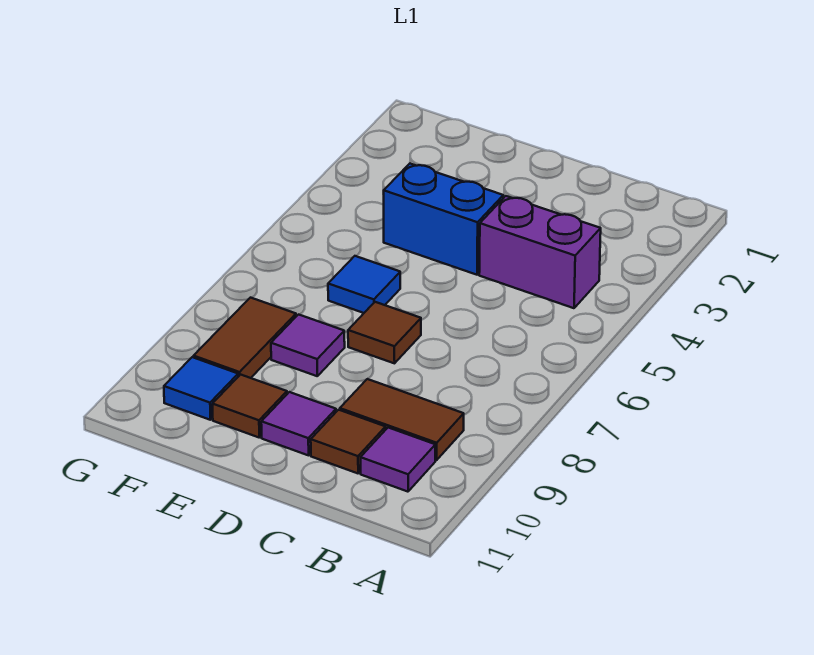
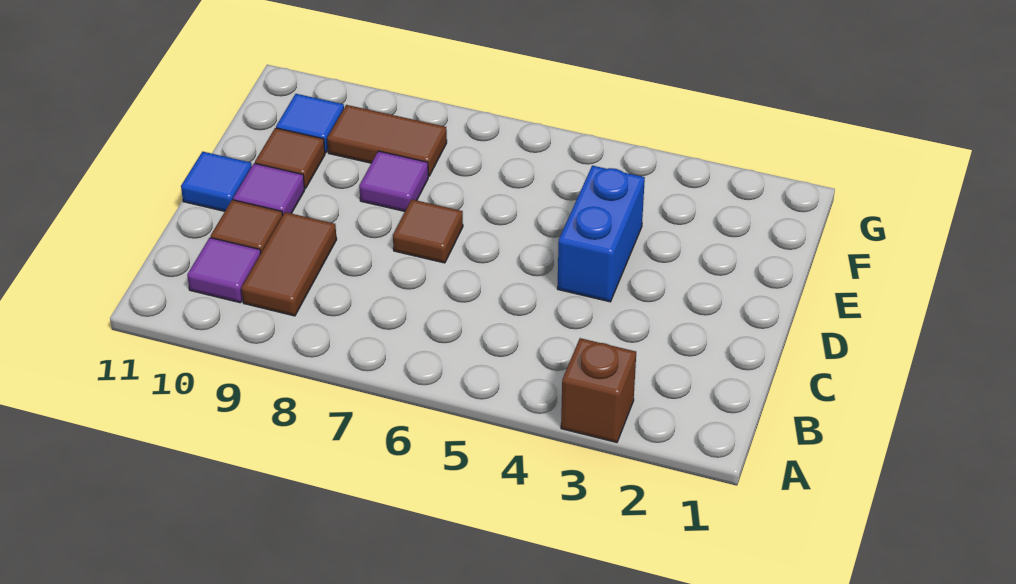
none -> brown 1x1 brick [561,338,636,442]
purple 1x2 brick [479,196,601,308] -> none
blue 1x1 tile [328,256,400,313] -> blue 1x1 tile moved to [181,152,252,211]

